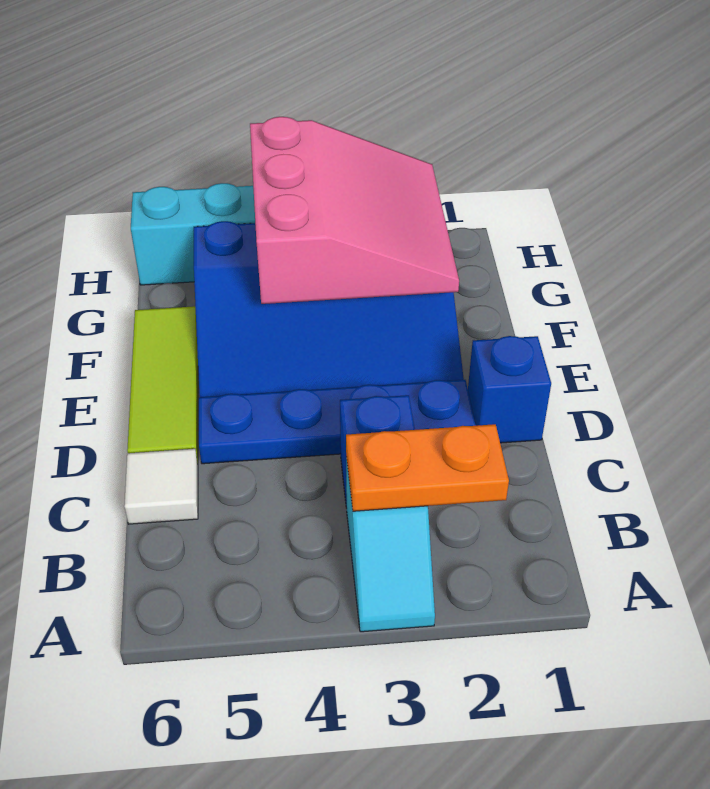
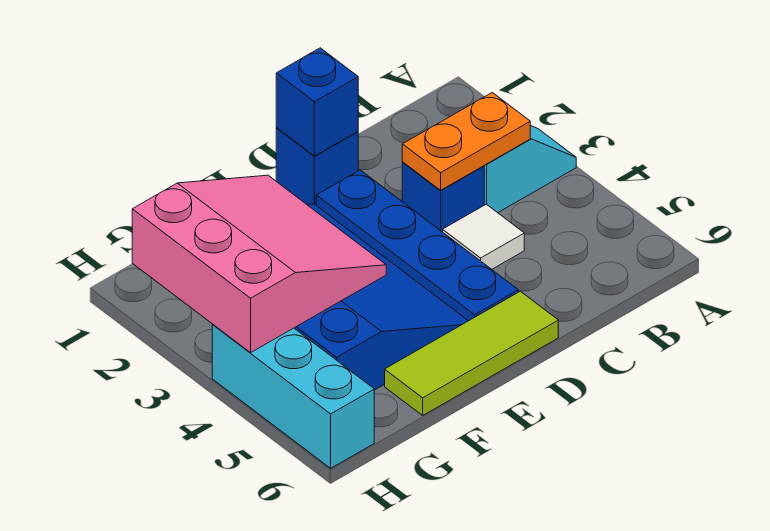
orange 1x2 plate [346,424,509,511] -> orange 1x2 plate turned to [402,93,530,190]
white 1x1 tile [124,449,198,524] -> white 1x1 tile moved to [443,204,524,269]
none -> blue 1x1 brick [276,48,358,156]
pink 3x3 slope [250,117,459,304] -> pink 3x3 slope turned to [132,175,386,353]

